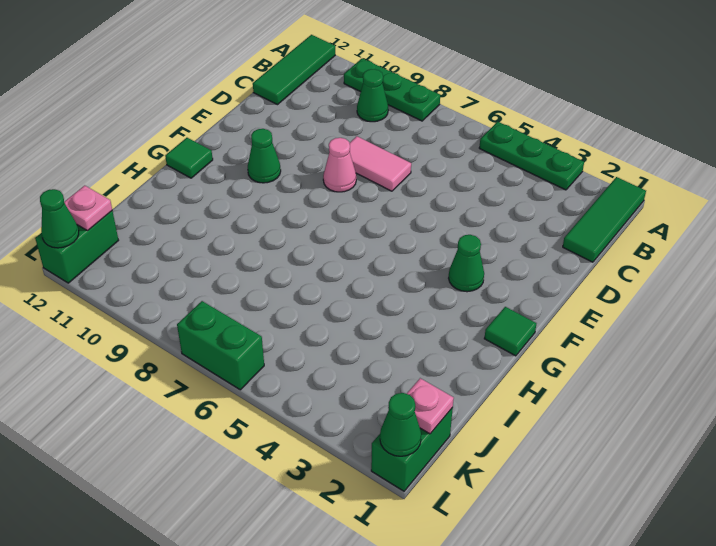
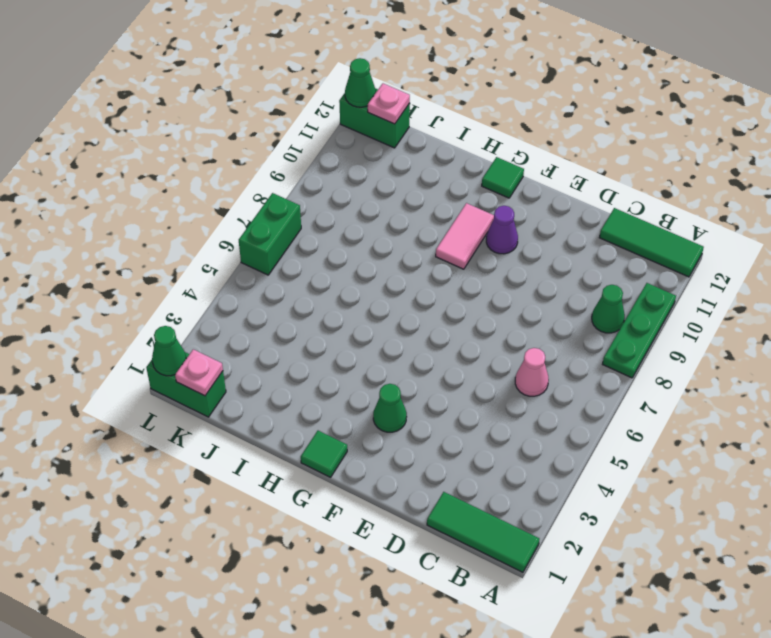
green 1x3 plate [479,122,584,190] -> none
pink 1x2 tile [350,136,411,191] -> pink 1x2 tile moved to [436,203,494,269]
pink 1x1 cone [323,138,356,192] -> pink 1x1 cone moved to [515,348,549,396]
green 1x1 cone [248,129,281,183] -> purple 1x1 cone [486,206,518,254]

